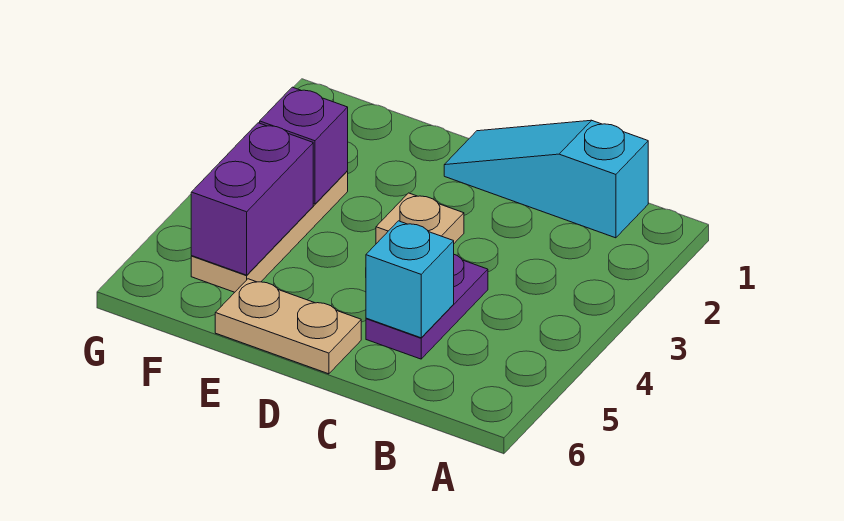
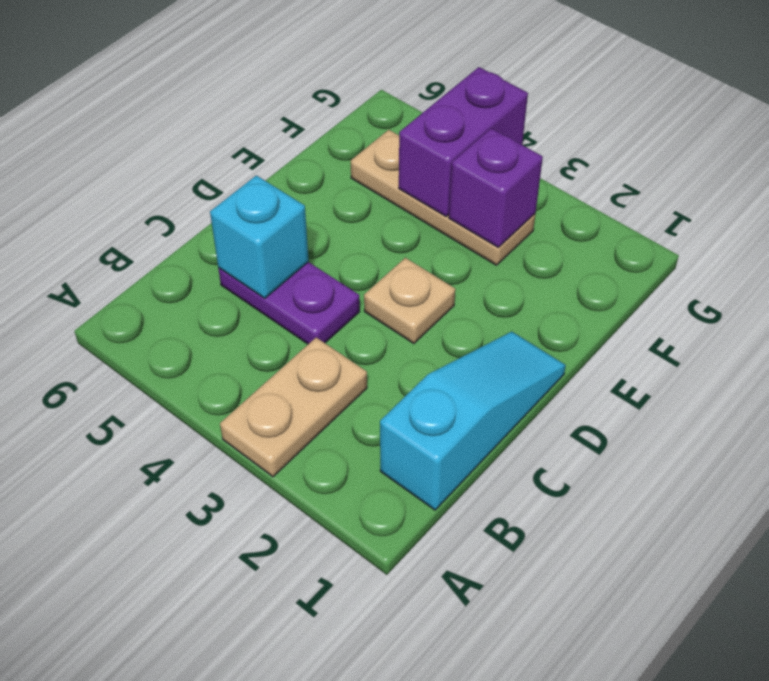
tan 1x2 plate [215,279,361,374] -> tan 1x2 plate moved to [220,338,367,477]
purple 1x2 brick [191,123,313,275] -> purple 1x2 brick turned to [399,67,528,216]

